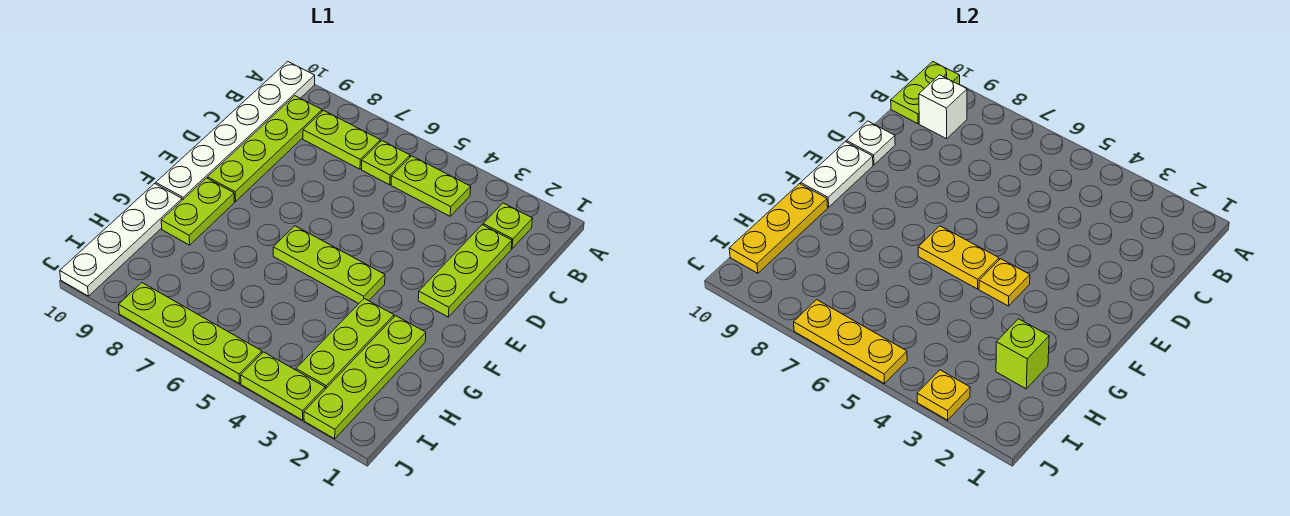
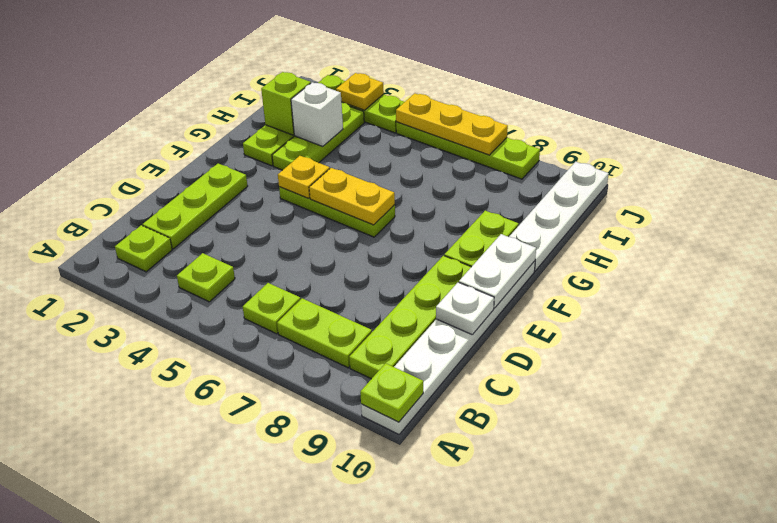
lime 1x2 plate [891,62,960,124] -> lime 1x1 plate [360,363,423,422]
lime 1x2 plate [391,156,471,216] -> lime 1x1 plate [177,253,235,302]
white 1x1 brick [919,75,967,139] -> white 1x1 brick moved to [291,82,343,146]
yellow 1x3 plate [729,184,828,273] -> none

